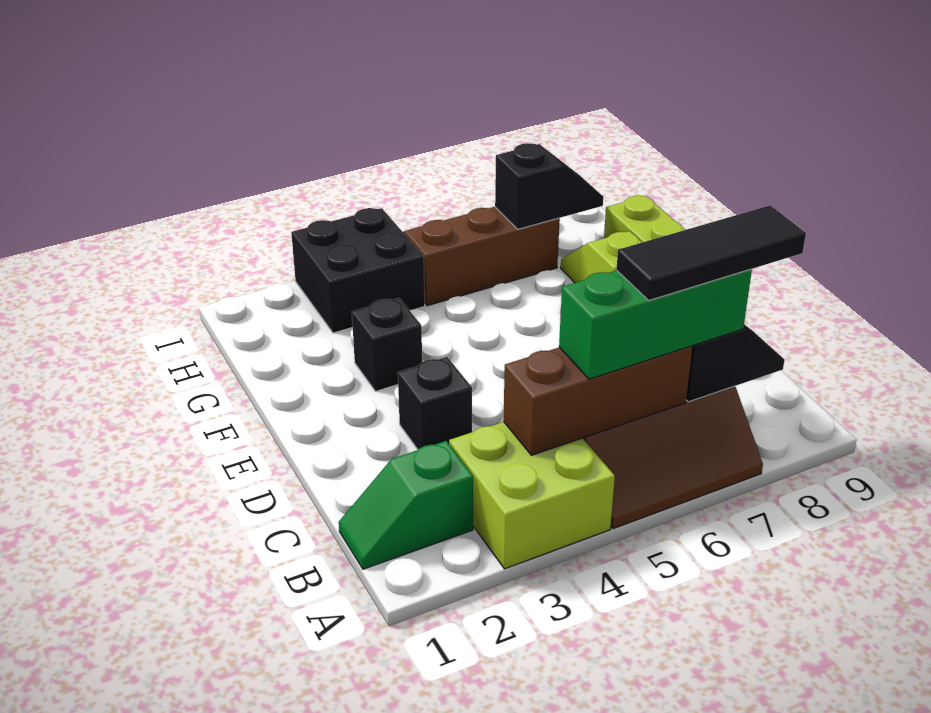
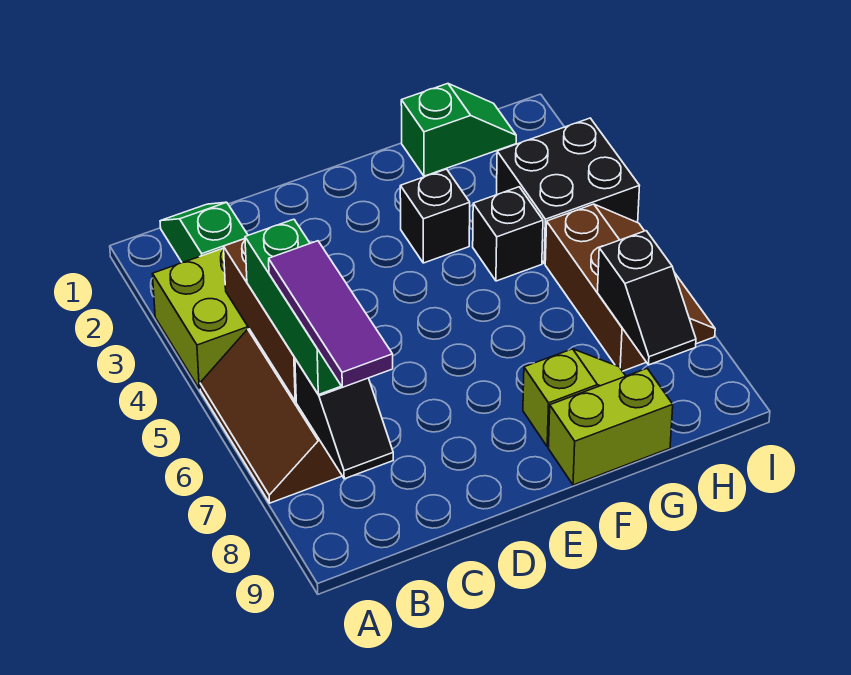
black 1x3 tile [616,205,806,300] -> purple 1x3 tile [269,241,393,387]
black 1x1 brick [398,357,472,449] -> black 1x1 brick moved to [473,187,543,281]
none -> green 1x2 slope [401,84,516,176]

